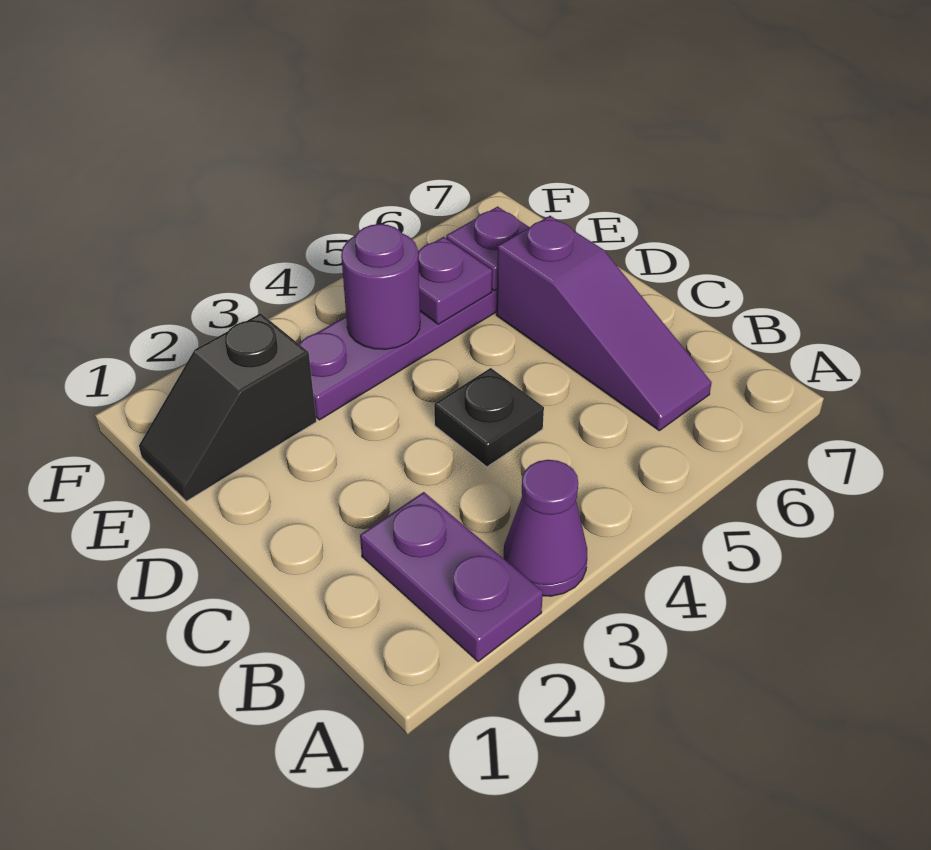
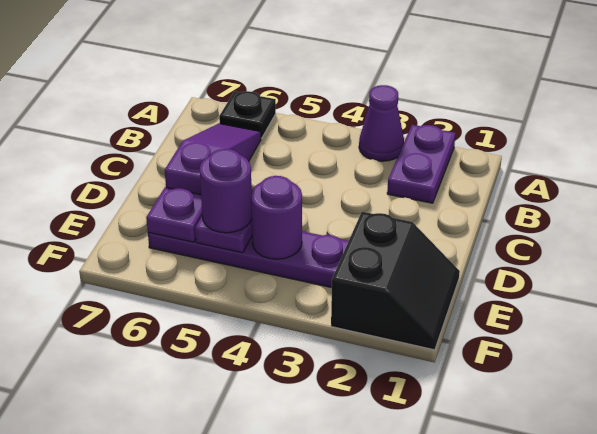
black 1x1 plate [434,368,544,467] -> black 1x1 plate moved to [219,91,276,138]
black 1x2 slope [139,313,316,501] -> black 2x2 slope [331,212,460,350]
none -> purple 1x1 round brick [200,149,252,233]

